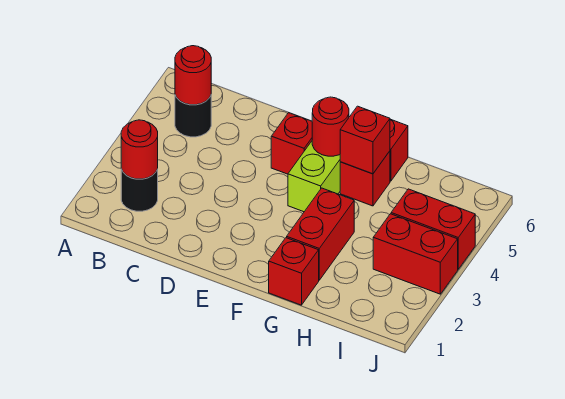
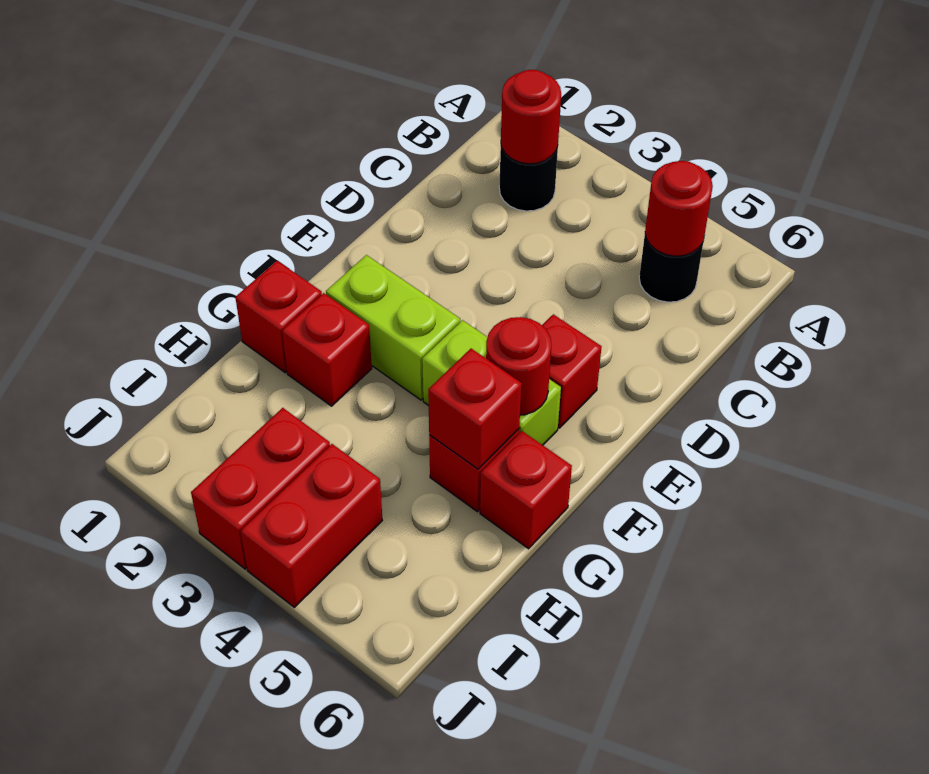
none -> lime 1x2 brick [326,255,460,400]
red 1x2 brick [287,188,354,280] -> red 1x1 brick [282,293,372,406]

